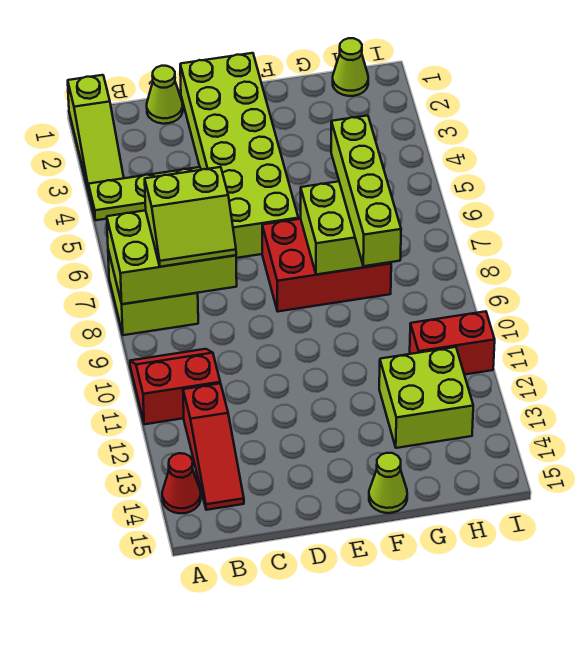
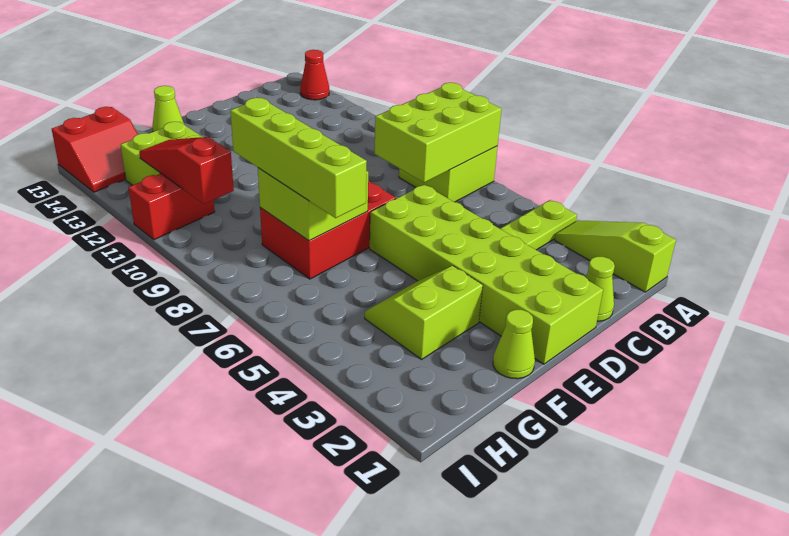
red 2x2 slope [130,349,220,424] -> red 2x2 slope moved to [52,107,138,192]
lime 2x2 slope [145,167,236,267] -> lime 2x2 slope moved to [365,266,483,359]
red 1x3 slope [183,383,244,510] -> red 1x3 slope moved to [139,137,234,204]
lime 1x1 cone [333,38,368,96] -> lime 1x1 cone moved to [493,310,535,379]

